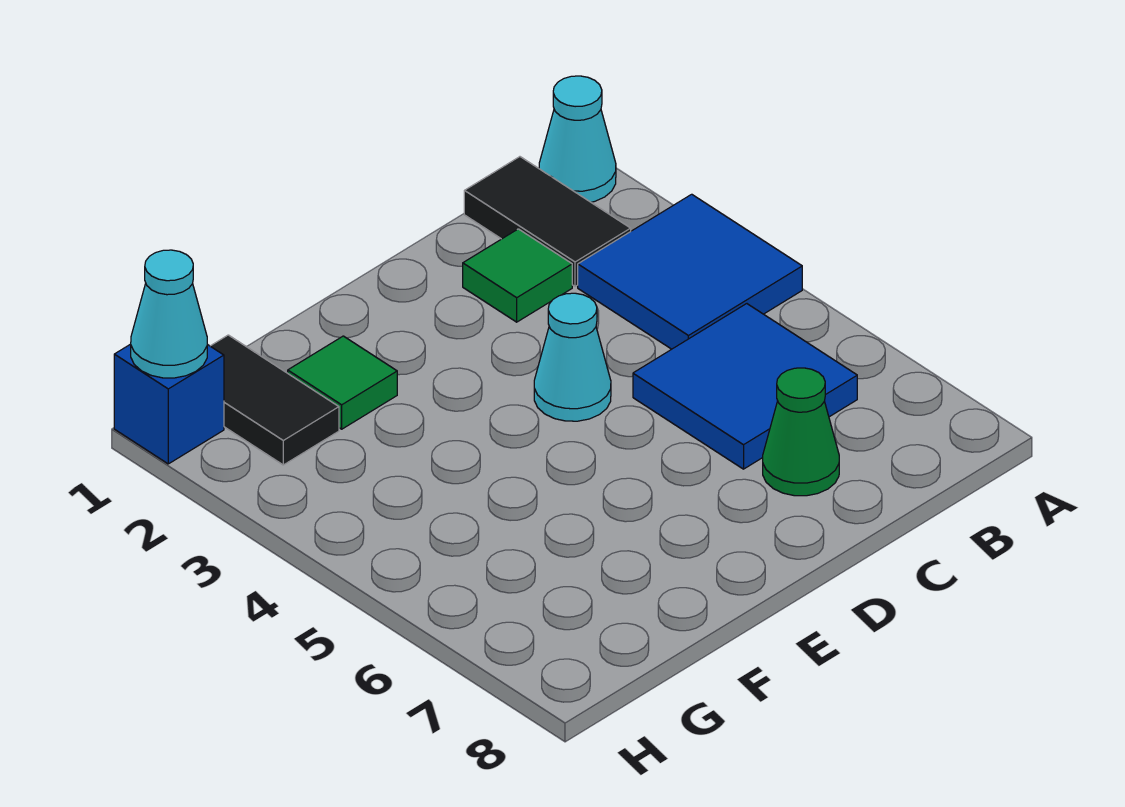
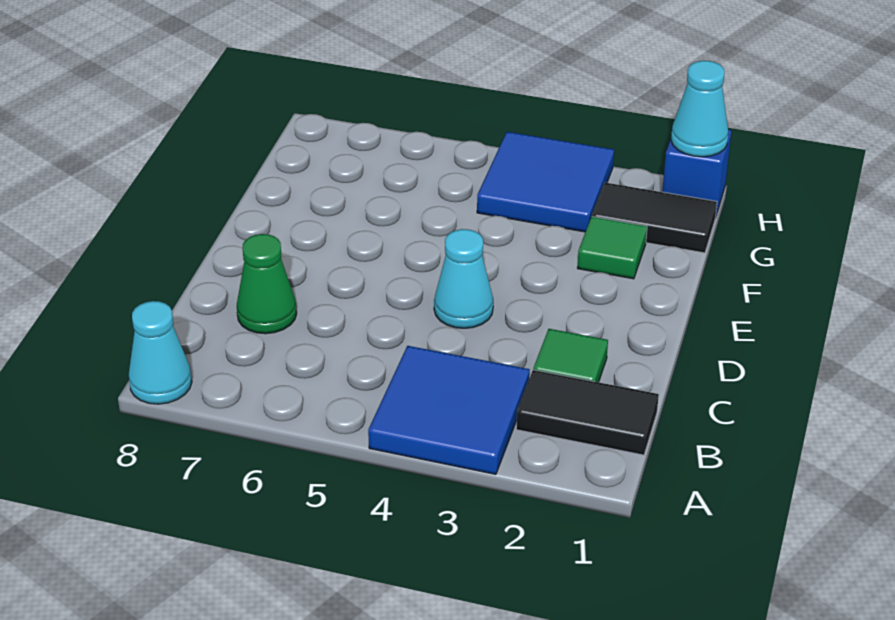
cyan 1x1 cone [539,76,616,202] -> cyan 1x1 cone moved to [129,301,192,404]
blue 2x2 tile [633,304,857,469] -> blue 2x2 tile moved to [477,132,614,232]

